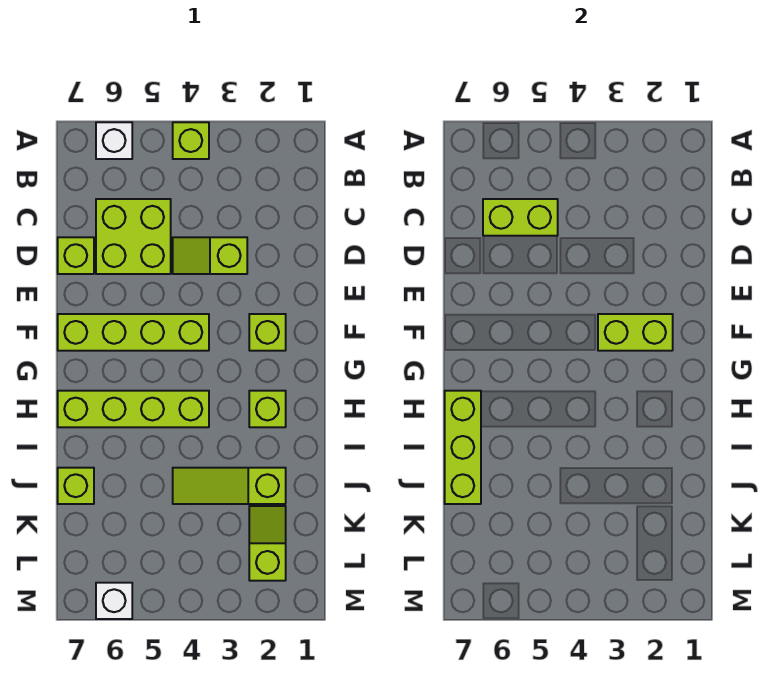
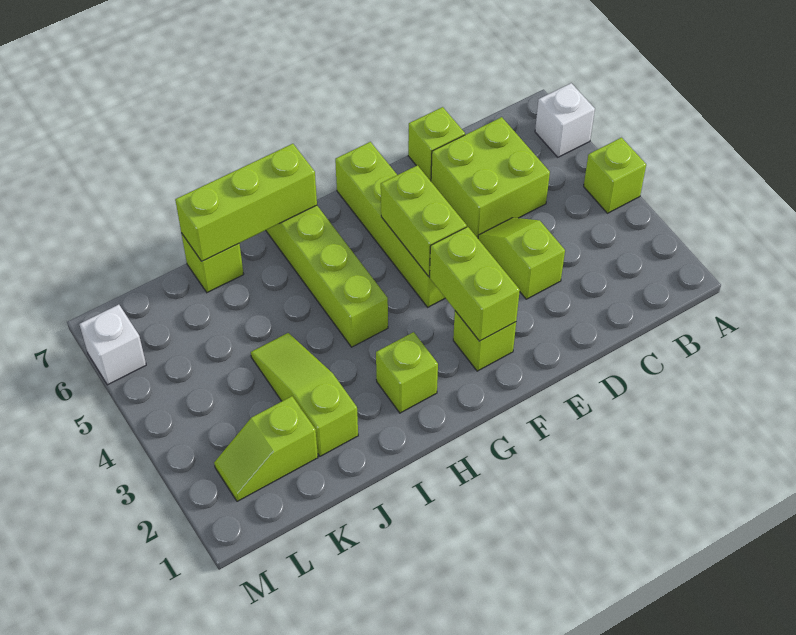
lime 1x2 brick [483,199,558,236] -> lime 1x2 brick moved to [381,165,467,277]
lime 1x2 slope [249,506,286,581] -> lime 1x2 slope turned to [214,396,318,501]

